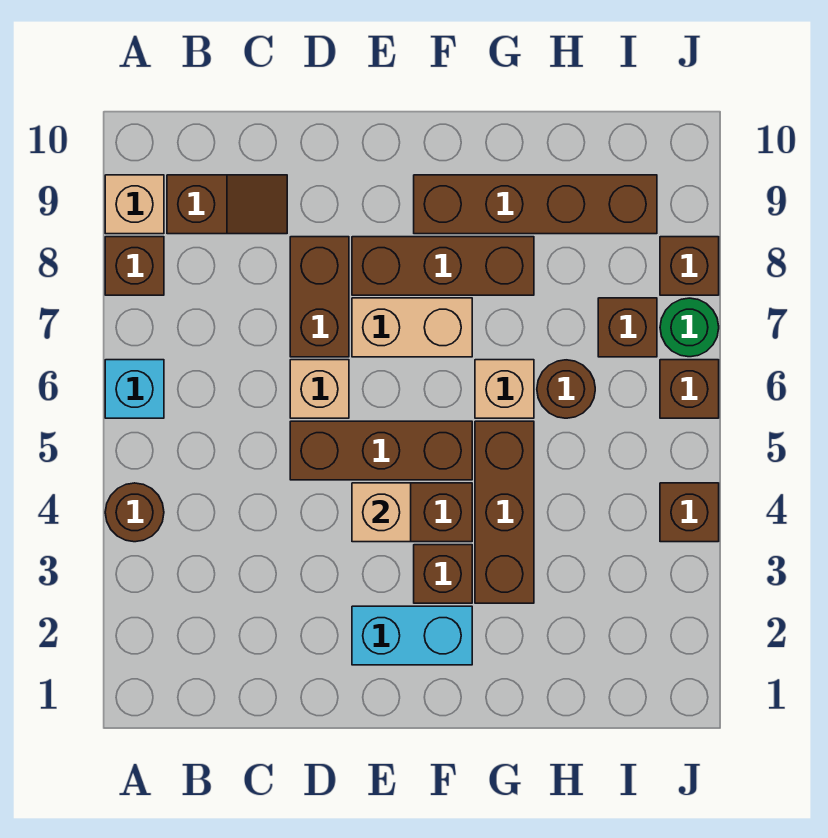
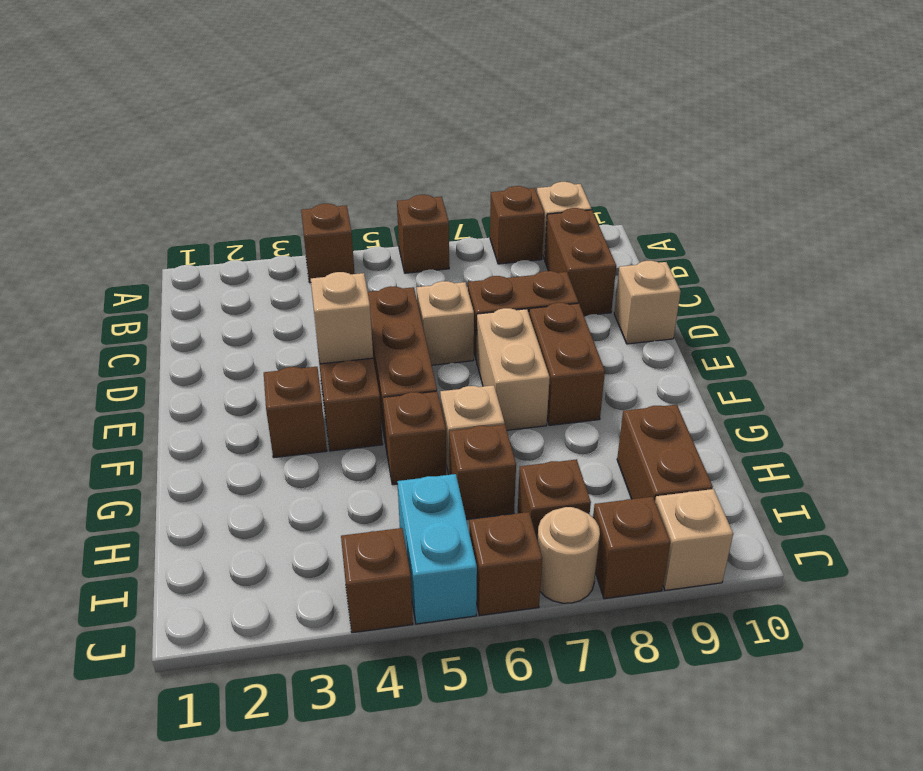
brown 1x1 round brick [105,483,164,542] -> brown 1x1 brick [301,204,355,283]
cyan 1x1 brick [105,360,164,418] -> brown 1x1 brick [397,195,449,273]
brown 1x2 slope [167,175,287,234] -> brown 1x2 brick [545,208,616,316]
none -> tan 1x1 brick [614,261,681,344]
cyan 1x2 brick [352,606,472,665] -> cyan 1x2 brick moved to [397,474,477,624]
brown 1x3 brick [352,237,534,295] -> brown 1x2 brick [529,303,605,425]
brown 1x4 brick [414,175,657,234] -> brown 1x2 brick [617,405,713,500]
brown 1x3 brick [475,421,534,603] -> brown 1x1 brick [383,392,446,485]
brown 1x1 round brick [537,360,595,418] -> brown 1x1 brick [449,424,516,520]
green 1x1 round brick [660,298,719,357] -> tan 1x1 round brick [537,507,600,603]
none -> tan 1x1 brick [655,489,733,590]

